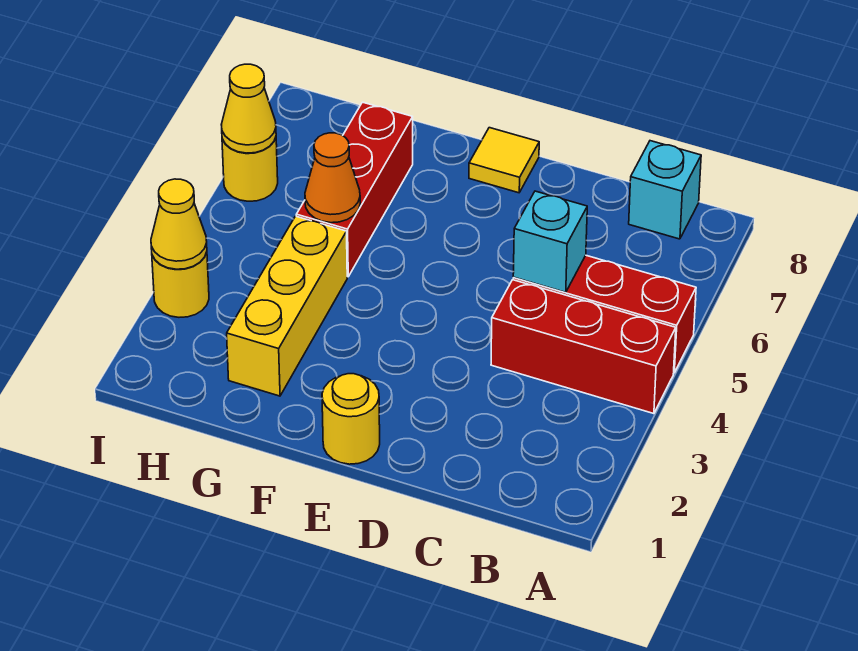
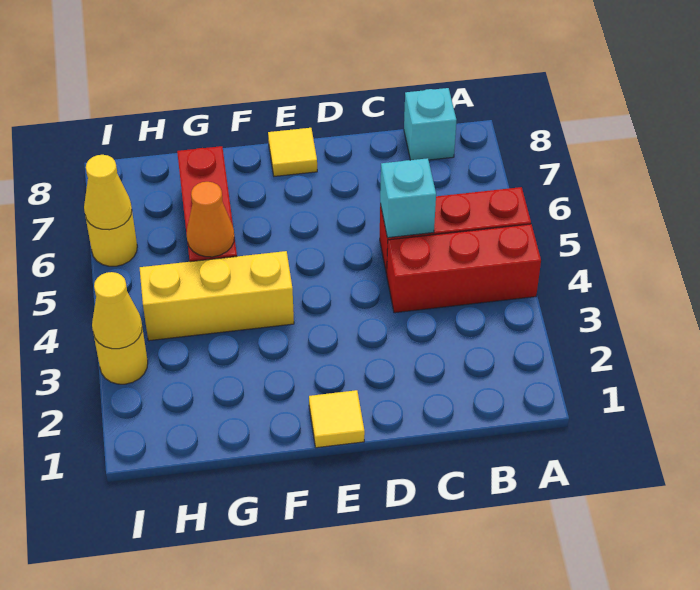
yellow 1x1 round brick [322,374,380,464] -> yellow 1x1 tile [309,390,365,448]
yellow 1x3 brick [227,216,347,396] -> yellow 1x3 brick turned to [140,251,294,341]

